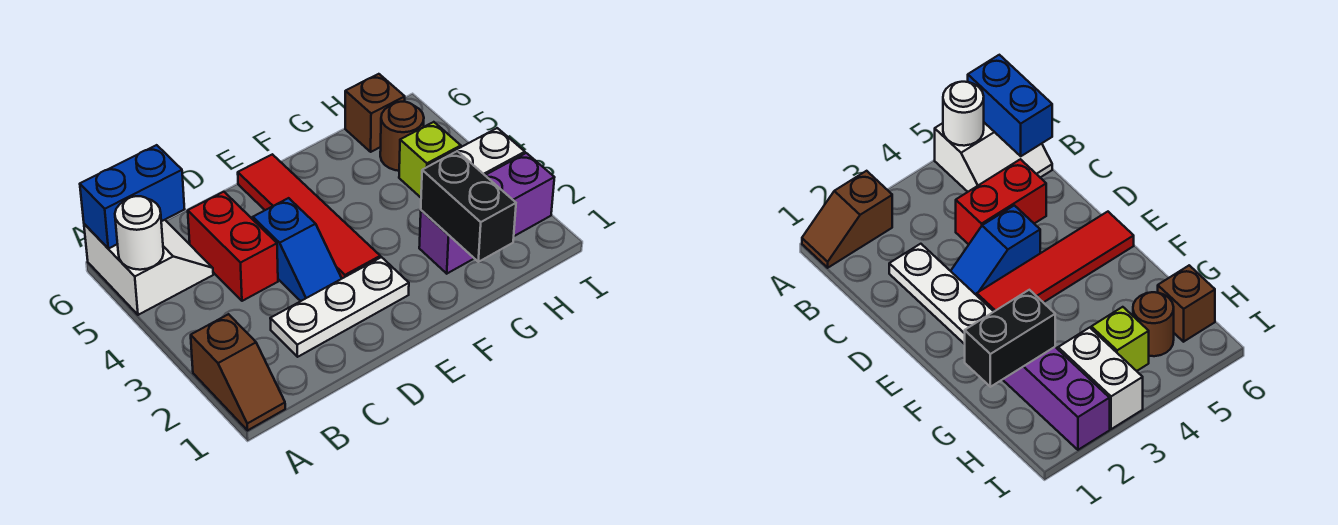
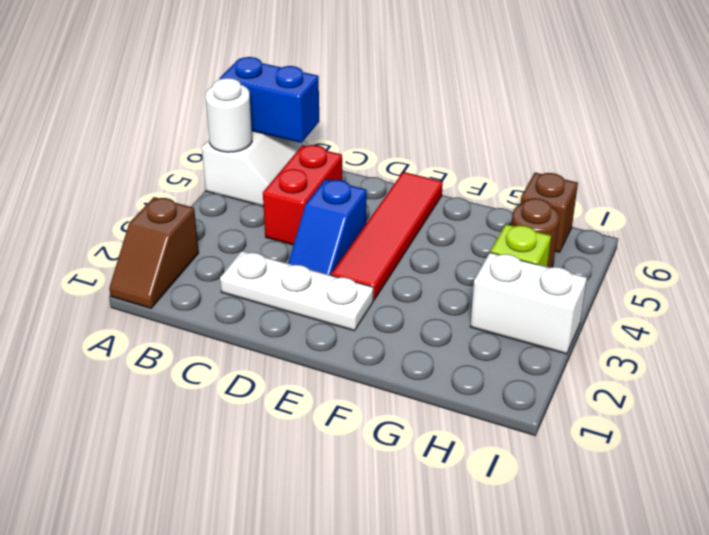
black 1x2 brick [421,151,516,262] -> none
purple 1x3 brick [419,153,555,274] -> none

